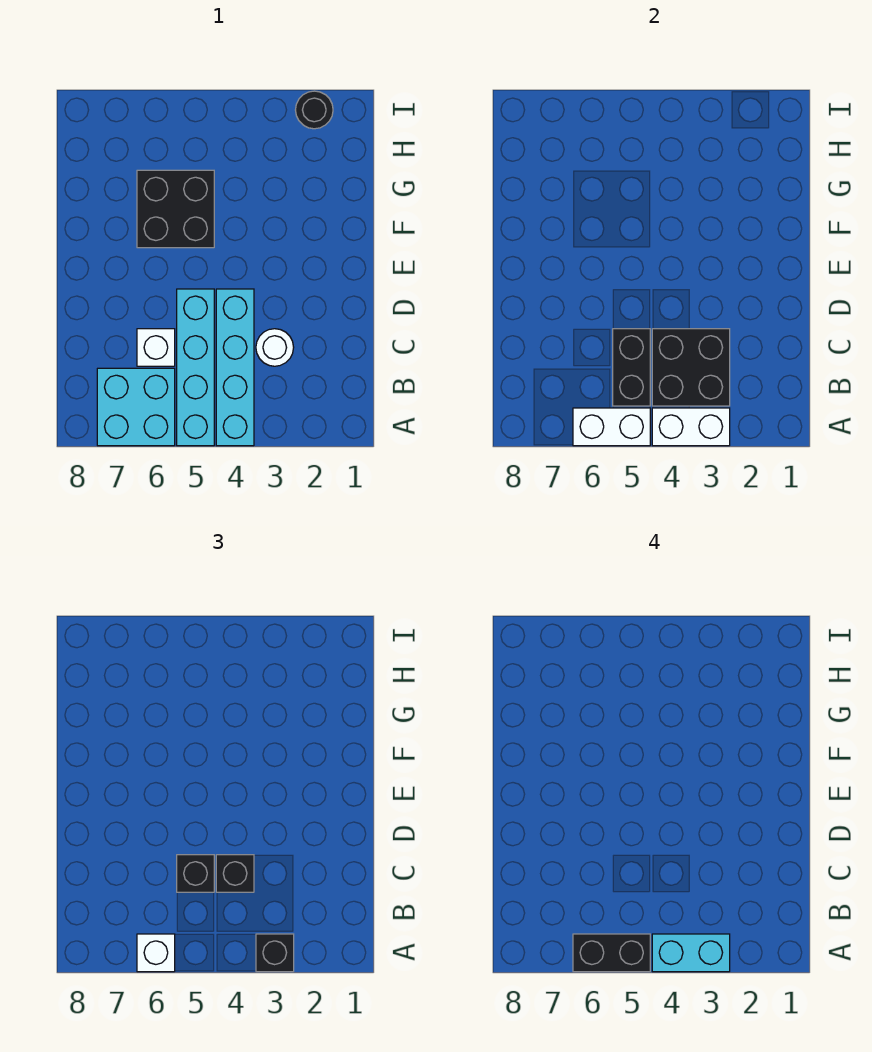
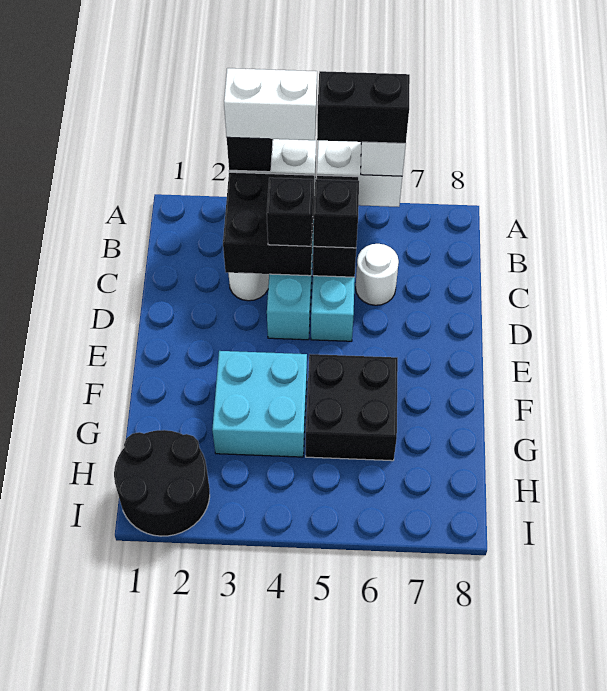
cyan 1x2 brick [652,934,730,972] -> white 1x2 brick [224,68,317,140]
cyan 2x2 brick [97,368,175,446] -> cyan 2x2 brick moved to [212,351,307,457]
white 1x1 brick [137,329,175,366] -> white 1x1 round brick [356,244,399,305]
black 1x1 round brick [296,91,333,129] -> black 2x2 round brick [114,430,210,536]

